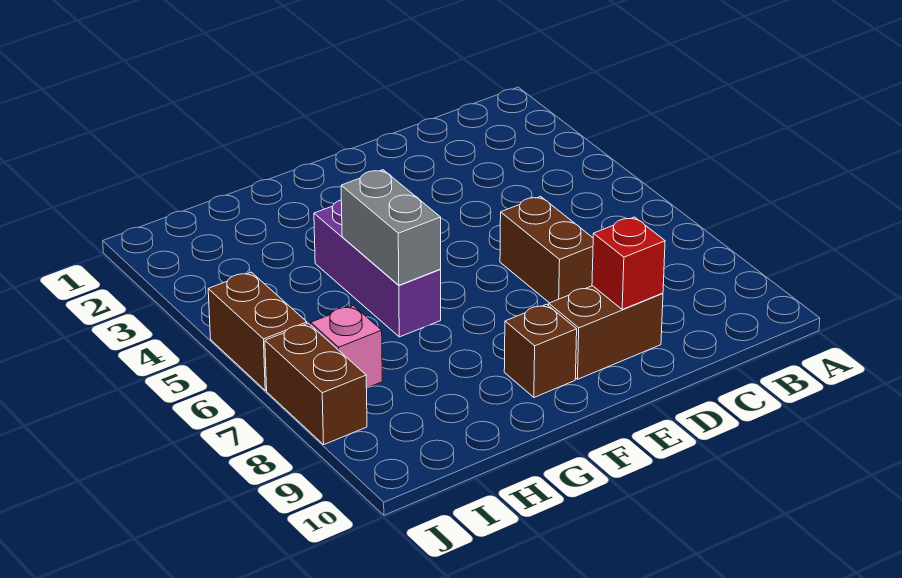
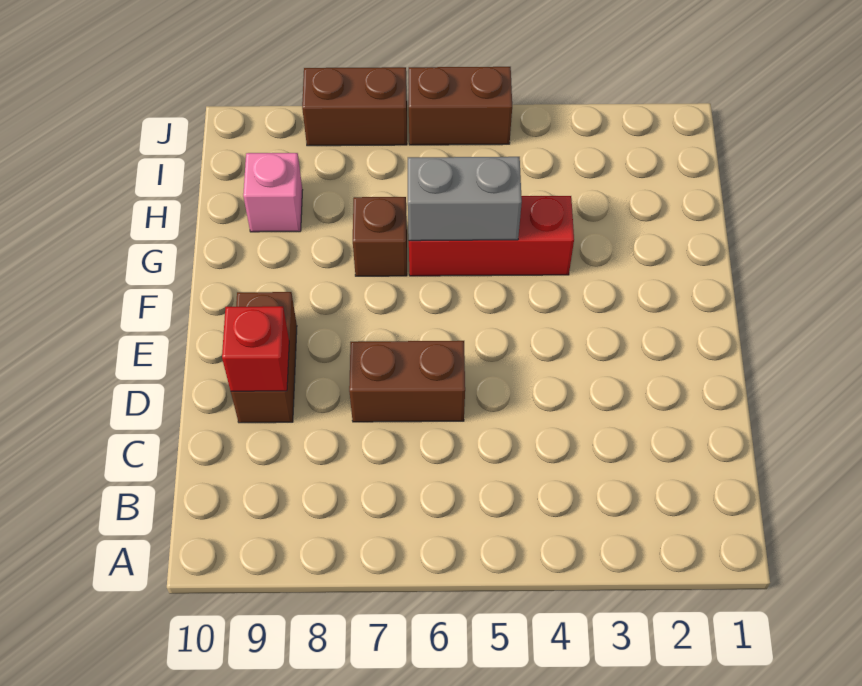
brown 1x1 brick [504,304,577,397] -> brown 1x1 brick moved to [353,197,407,276]
purple 1x3 brick [314,200,441,337] -> red 1x3 brick [409,196,574,276]
pink 1x1 brick [311,306,382,388] -> pink 1x1 brick moved to [243,153,302,232]

